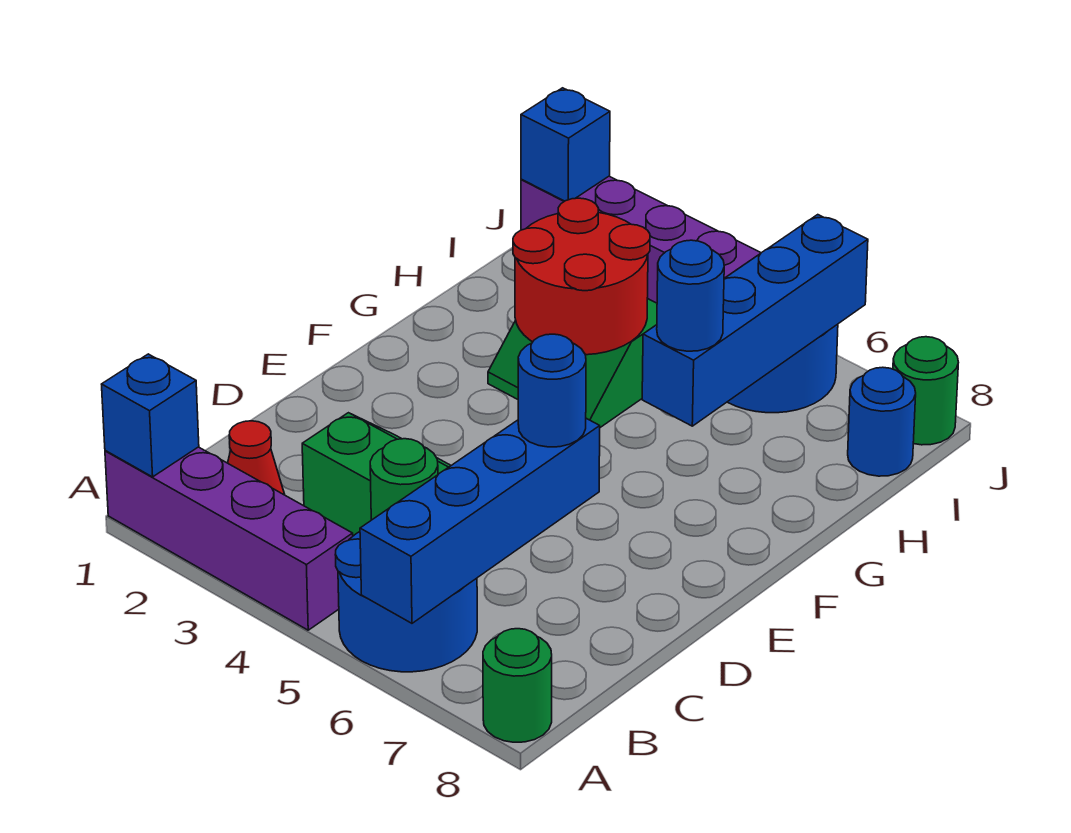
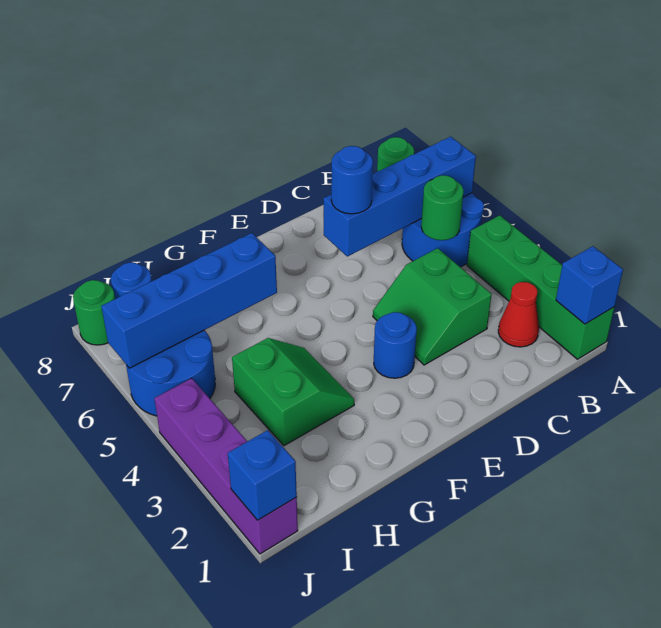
purple 1x4 brick [105,447,353,630] -> green 1x4 brick [467,215,614,359]
red 2x2 round brick [513,198,650,355] -> none
blue 1x1 round brick [657,240,724,351] -> blue 1x1 round brick moved to [374,312,417,378]

